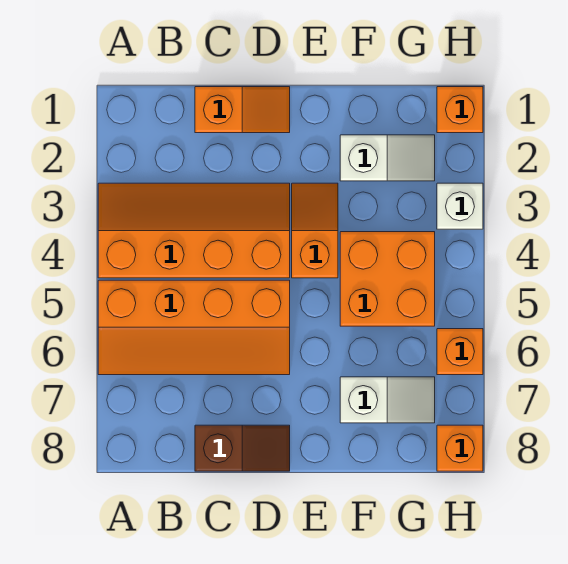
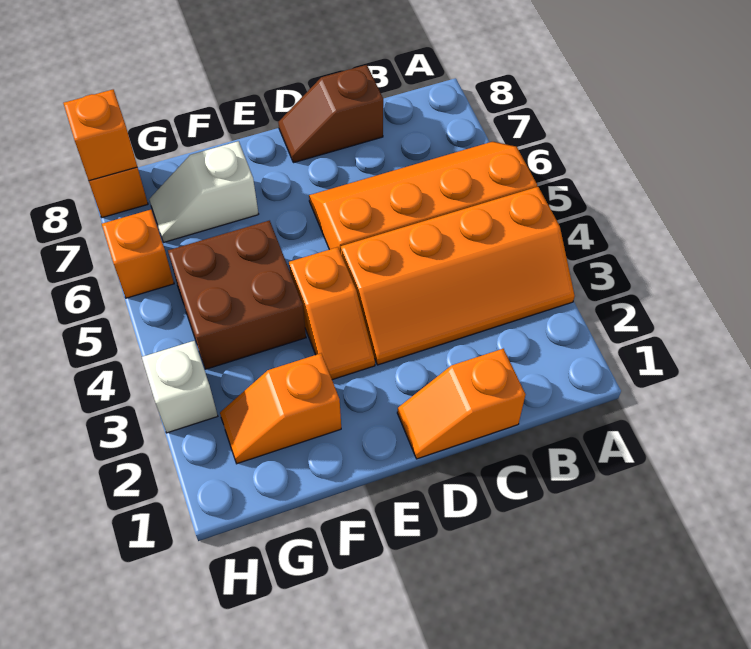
white 1x2 slope [340,135,435,181] -> orange 1x2 slope [220,353,341,464]
orange 2x2 brick [340,232,435,326] -> brown 2x2 brick [168,221,306,369]
orange 1x1 brick [437,87,483,133] -> orange 1x1 brick moved to [63,89,137,181]

